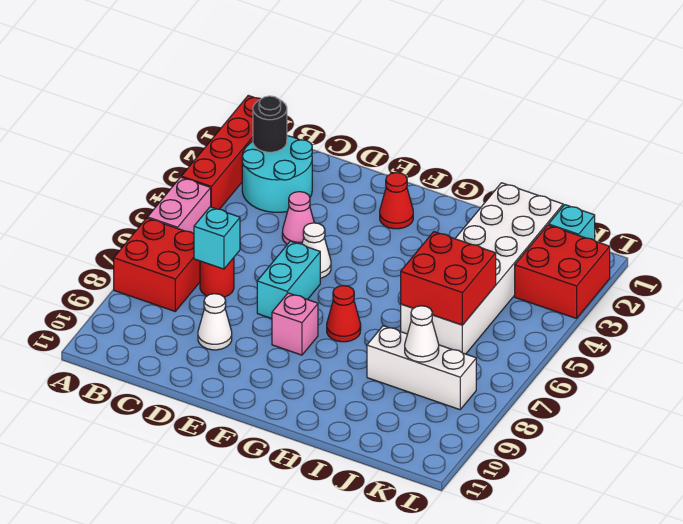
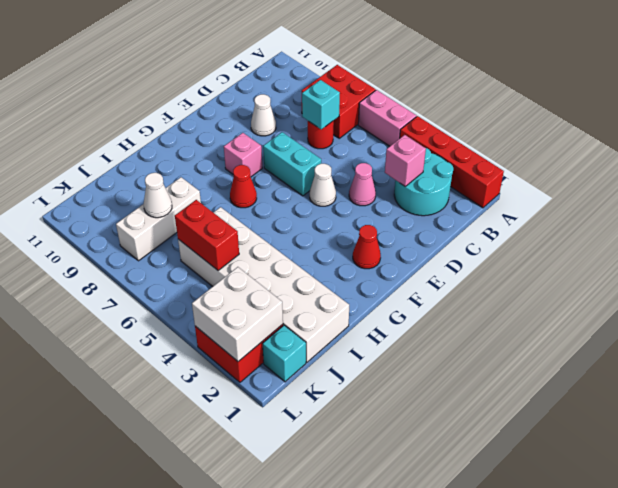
black 1x1 round brick [253,96,287,152] -> none
none -> pink 1x1 brick [385,135,426,187]
red 2x2 brick [401,232,496,325] -> red 1x2 brick [175,200,239,270]
none -> white 2x2 brick [192,267,283,362]

